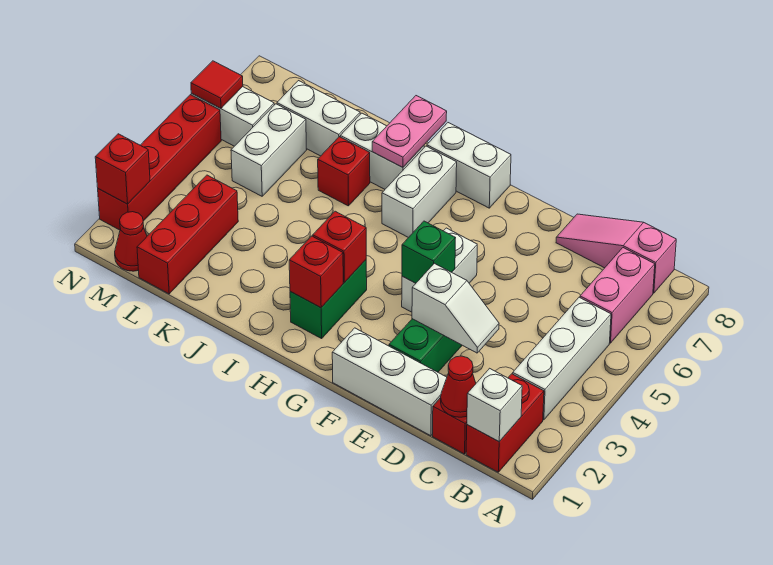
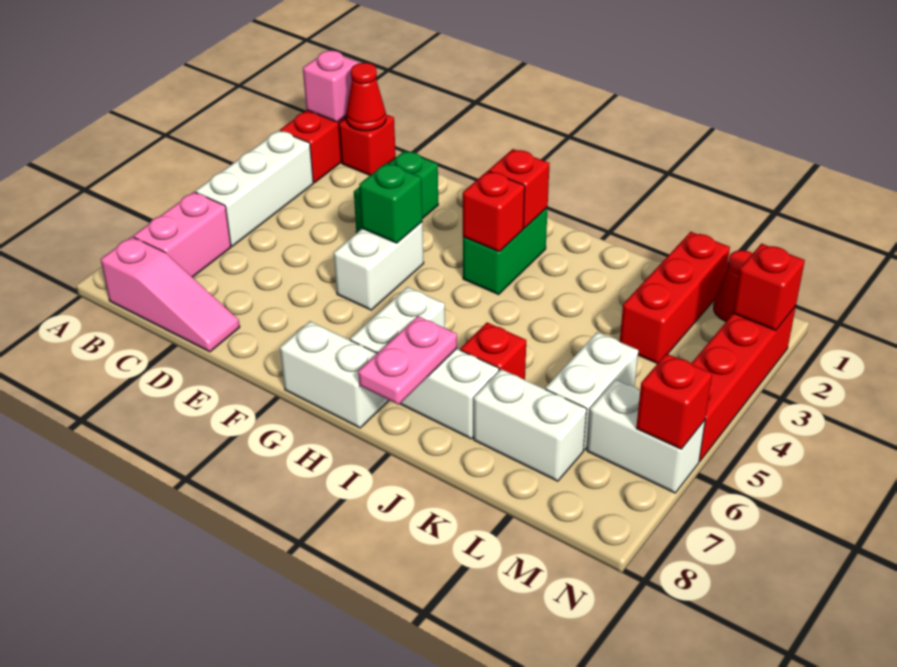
white 1x1 brick [467,368,522,442] -> pink 1x1 brick [303,51,359,122]
white 1x3 brick [332,328,447,436] -> none
white 1x2 slope [412,263,499,353] -> none
red 1x1 tile [191,61,243,108] -> red 1x1 brick [636,354,712,449]

